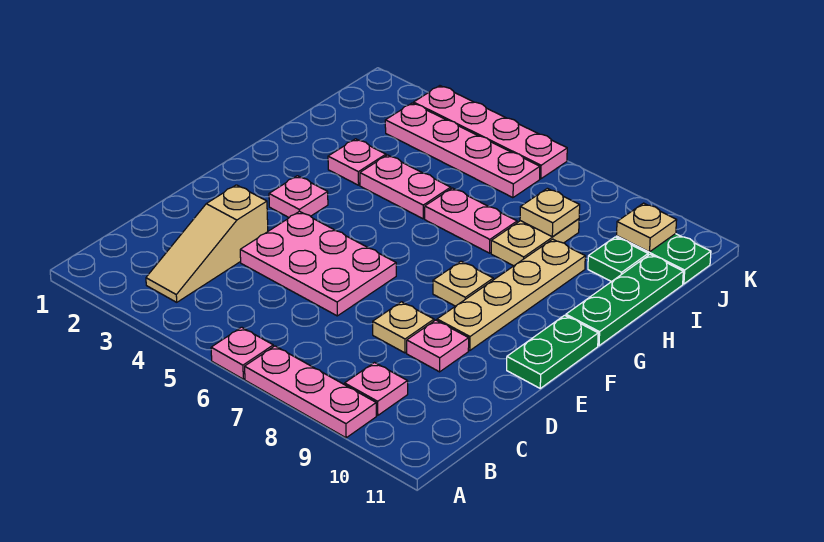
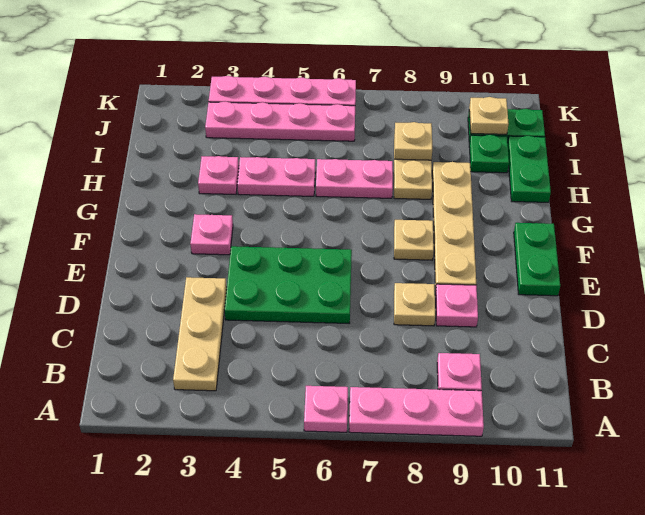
tan 1x3 slope [146,185,268,302] -> tan 1x3 plate [173,277,227,391]
pink 2x3 plate [240,211,396,316] -> green 2x3 plate [225,246,352,323]
green 1x3 plate [566,255,683,346] -> green 1x2 plate [508,136,551,202]

